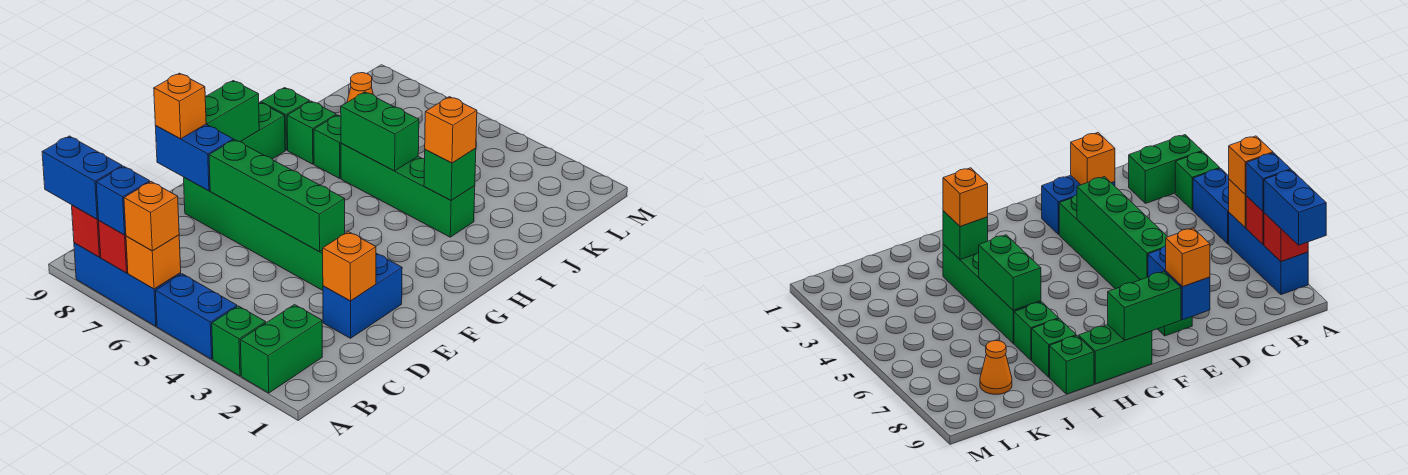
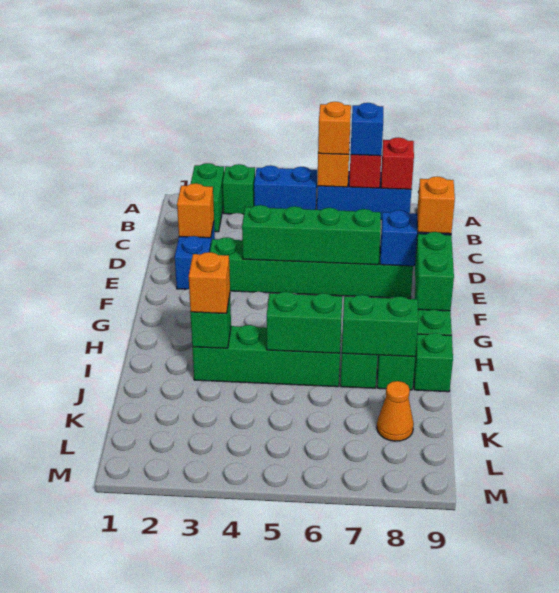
blue 1x2 brick [42,136,122,219] -> none
none -> green 1x2 brick [342,295,418,357]

